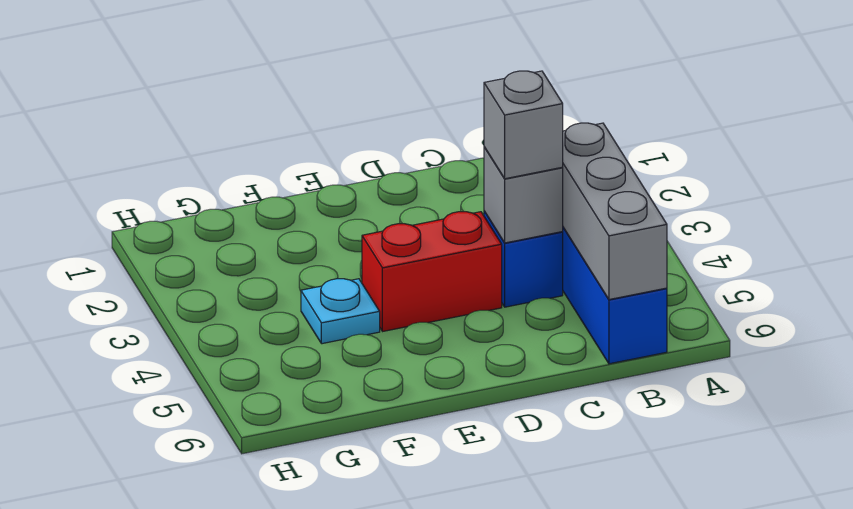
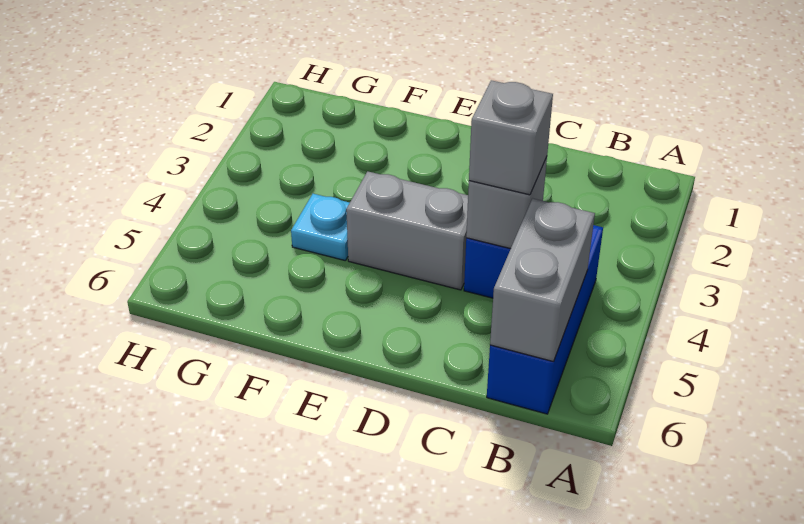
grey 1x3 brick [562,123,667,299] -> grey 1x2 brick [490,198,595,362]
red 1x2 brick [362,212,502,331] -> grey 1x2 brick [346,171,468,290]

